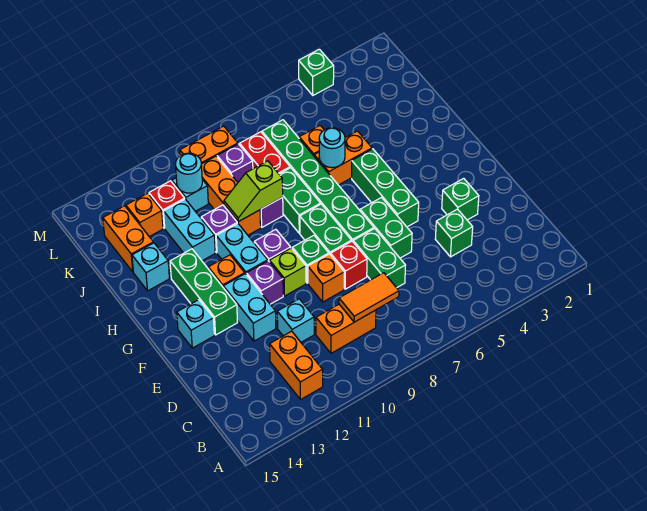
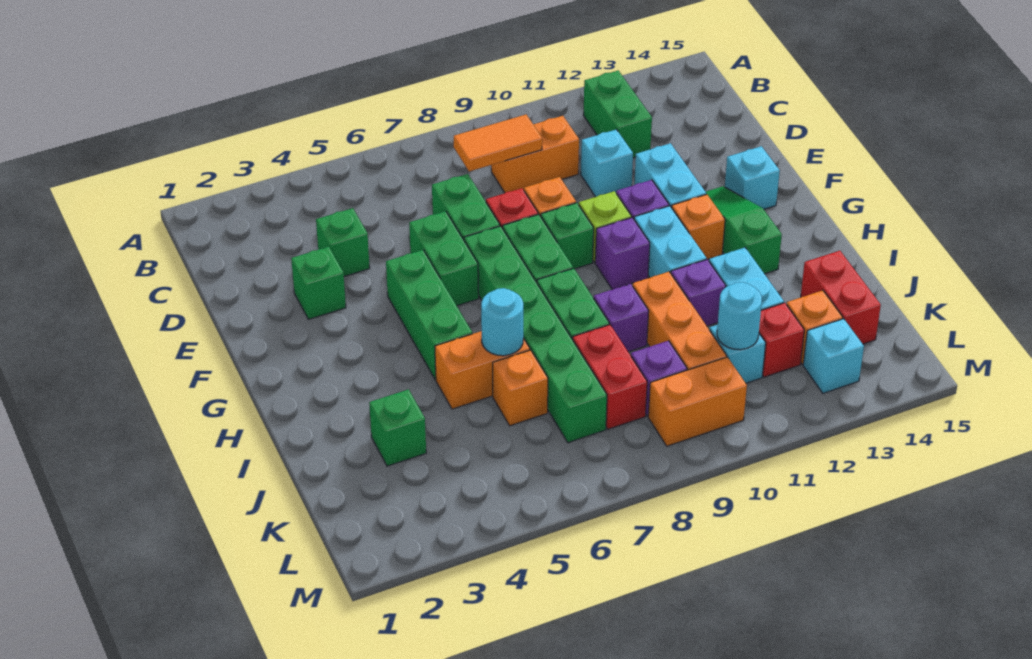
orange 1x2 brick [270,331,323,400] -> green 1x2 brick [583,71,652,158]
green 1x3 brick [170,249,238,335] -> green 1x3 slope [706,186,782,274]
lime 1x2 slope [224,161,283,222] -> none
cyan 1x1 brick [132,243,170,291] -> cyan 1x1 brick moved to [803,319,864,393]
orange 1x2 brick [103,206,153,272] -> red 1x2 brick [801,251,881,344]
green 1x1 brick [299,49,334,95] -> green 1x1 brick moved to [369,389,426,466]

